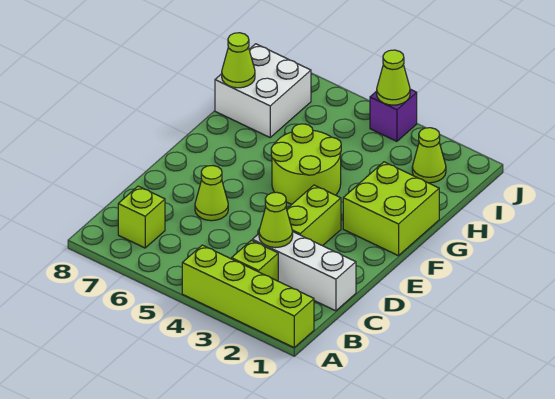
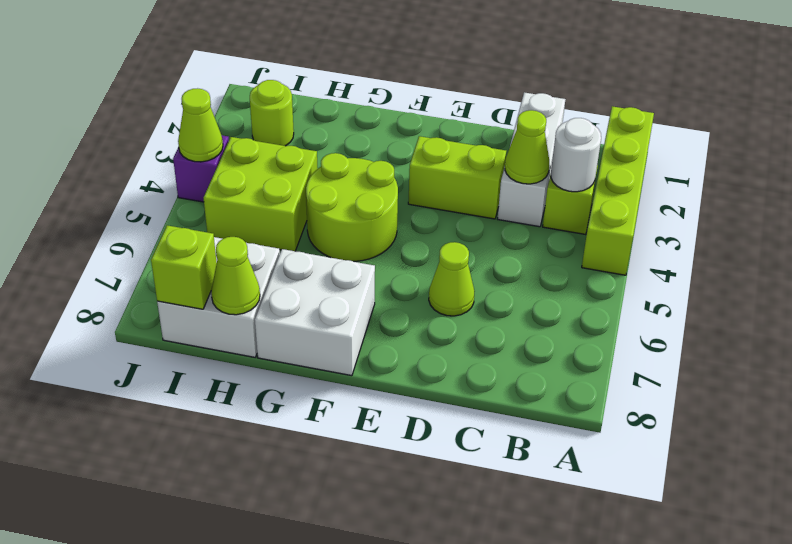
none -> white 1x1 round brick [551,118,601,192]
lime 1x1 brick [118,186,165,248] -> lime 1x1 brick moved to [151,225,217,309]
lime 2x2 brick [343,162,439,256] -> lime 2x2 brick moved to [204,137,318,251]
none -> white 2x2 brick [255,249,375,376]
lime 1x1 cone [412,128,446,183] -> lime 1x1 round brick [250,80,294,146]

